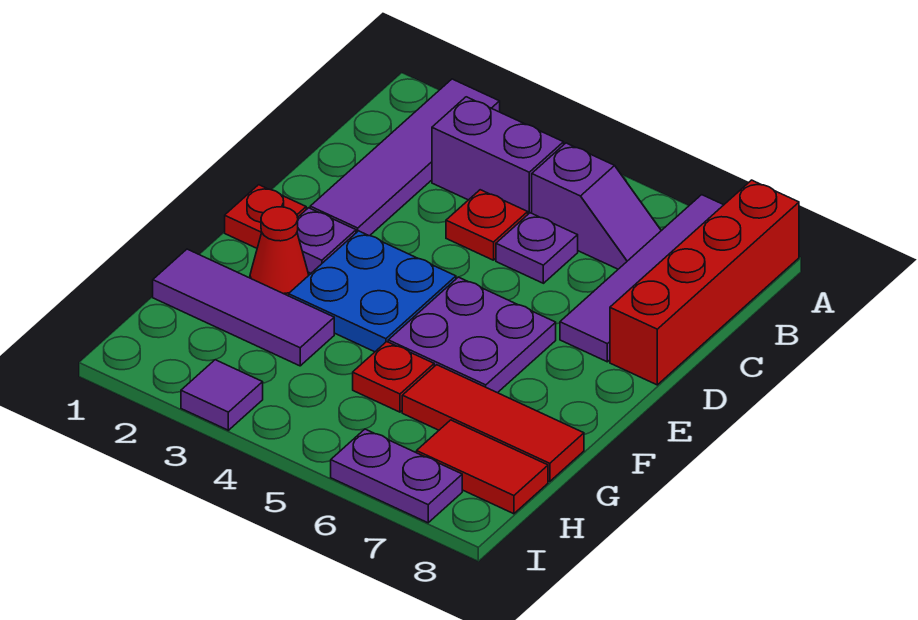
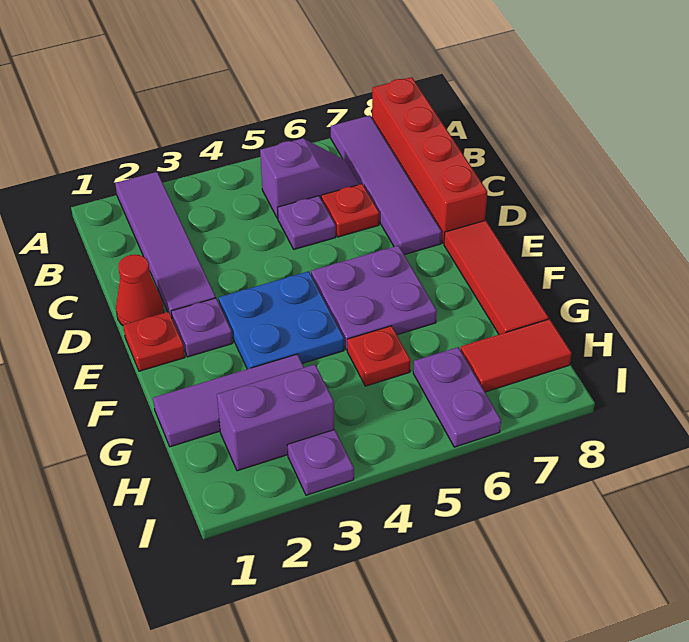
purple 1x2 brick [432,97,564,214] -> purple 1x2 brick moved to [217,364,334,471]
red 1x1 plate [446,190,528,260] -> red 1x1 plate moved to [321,184,379,237]
red 1x1 cone [250,207,309,296] -> red 1x1 cone moved to [116,255,164,325]
red 1x3 tile [402,365,584,482] -> red 1x3 tile turned to [444,220,549,334]
purple 1x1 tile [181,360,263,430] -> purple 1x1 plate [287,430,354,495]
purple 1x2 plate [331,429,462,523] -> purple 1x2 plate turned to [413,347,501,447]

